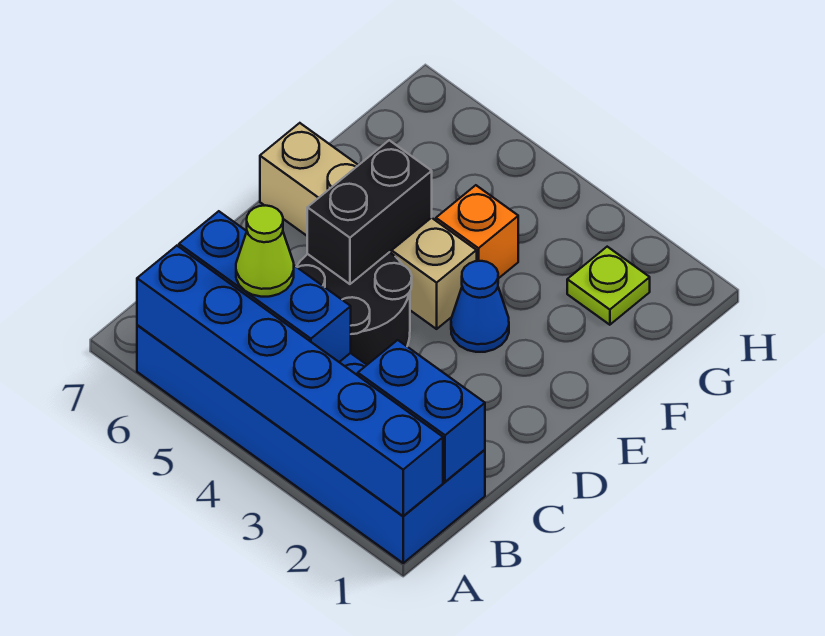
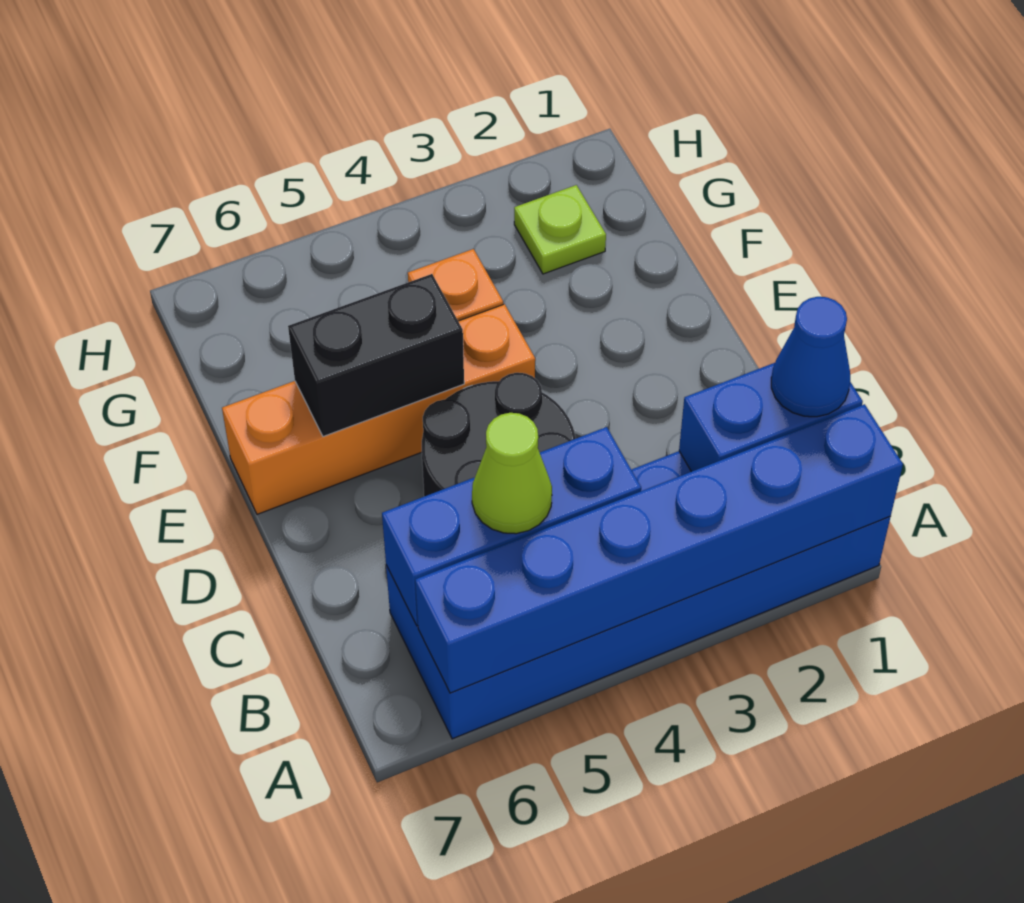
black 1x2 brick [307,140,432,284] -> black 1x2 brick turned to [288,274,464,436]
blue 1x1 cone [451,261,509,352] -> blue 1x1 cone moved to [771,297,850,417]
tan 1x4 brick [260,123,477,329] -> orange 1x4 brick [222,304,535,514]

